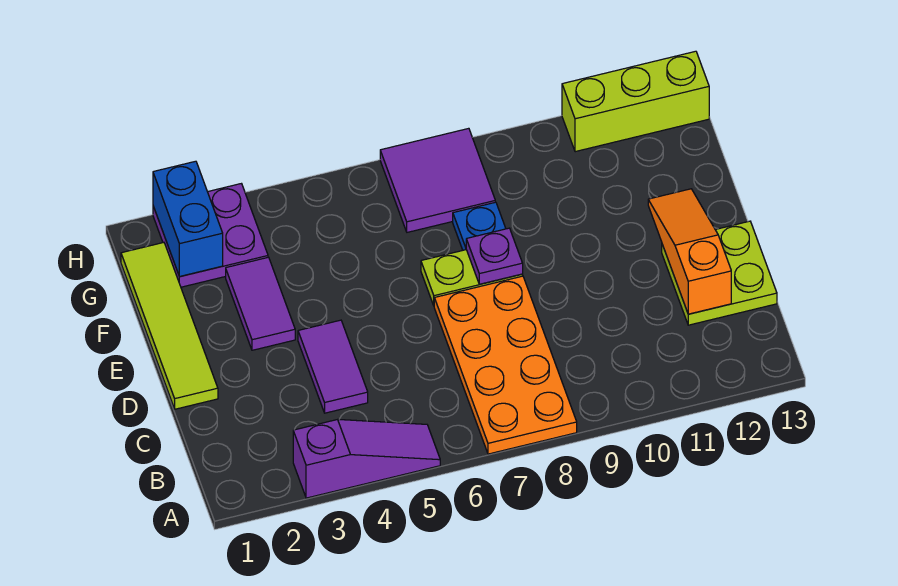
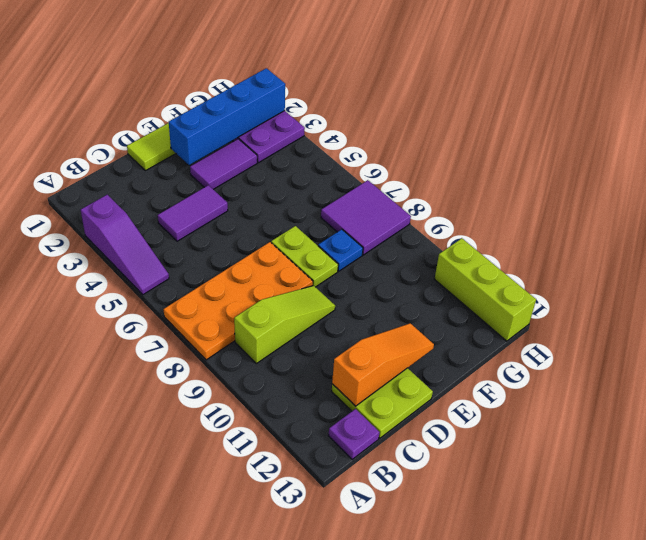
none -> lime 1x3 slope [234,286,335,364]
purple 1x1 plate [466,228,523,284] -> purple 1x1 plate moved to [329,409,380,459]
blue 1x2 brick [153,161,223,277] -> blue 1x4 brick [169,68,285,165]

